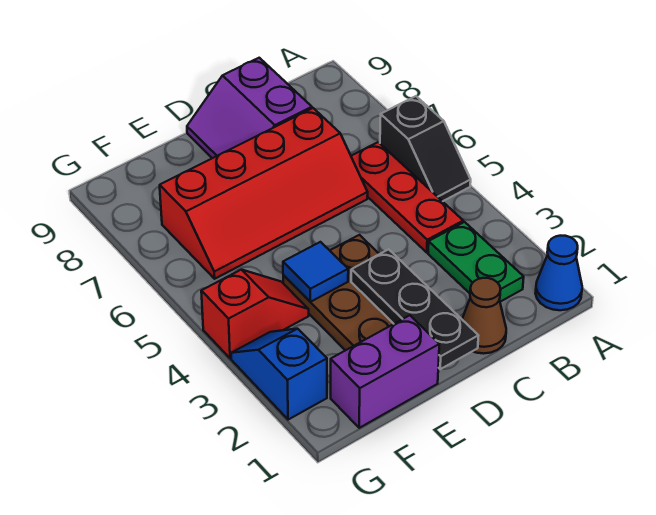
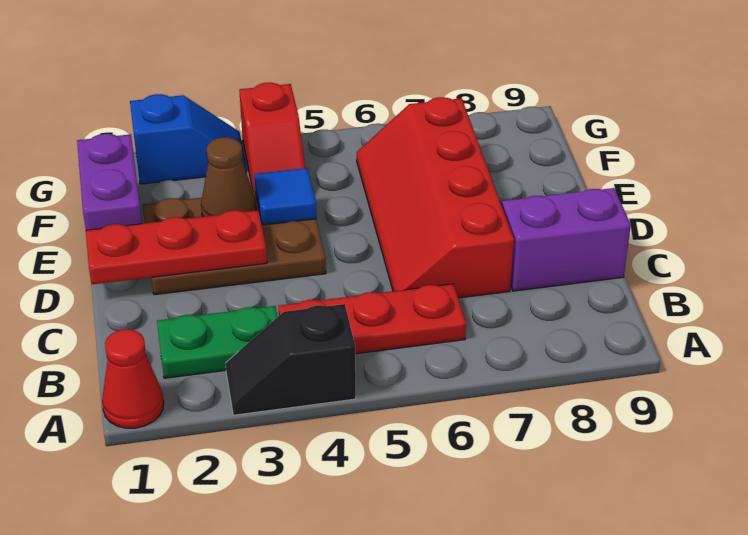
blue 1x1 cone [535,236,582,310] -> red 1x1 cone [102,329,164,428]
black 1x2 slope [380,96,471,201] -> black 1x2 slope moved to [226,304,356,415]
brown 1x1 cone [462,278,506,354] -> brown 1x1 cone moved to [201,137,256,217]
black 1x3 plate [351,249,479,369] -> red 1x3 plate [86,210,267,285]

